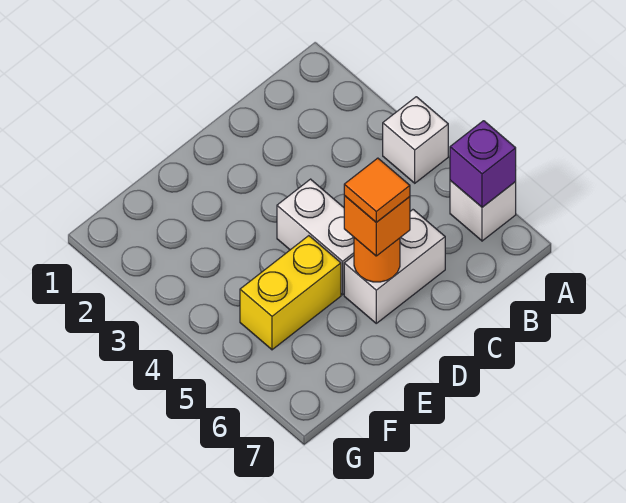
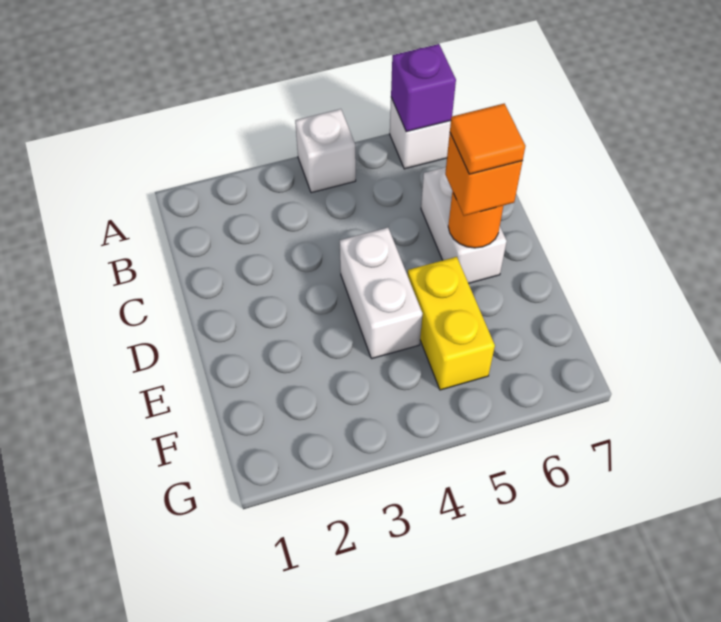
white 1x2 brick [277,179,354,295] -> white 1x2 brick turned to [340,228,422,359]

